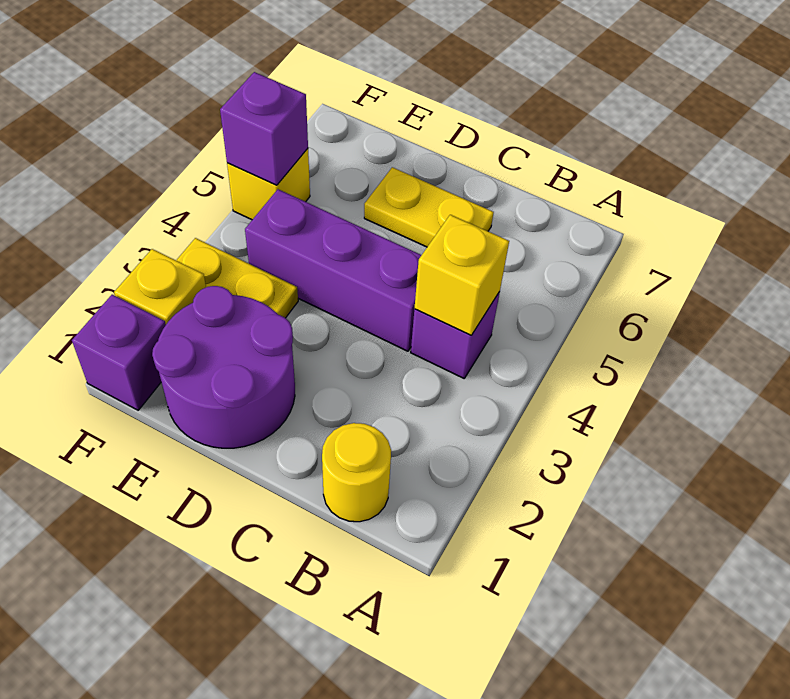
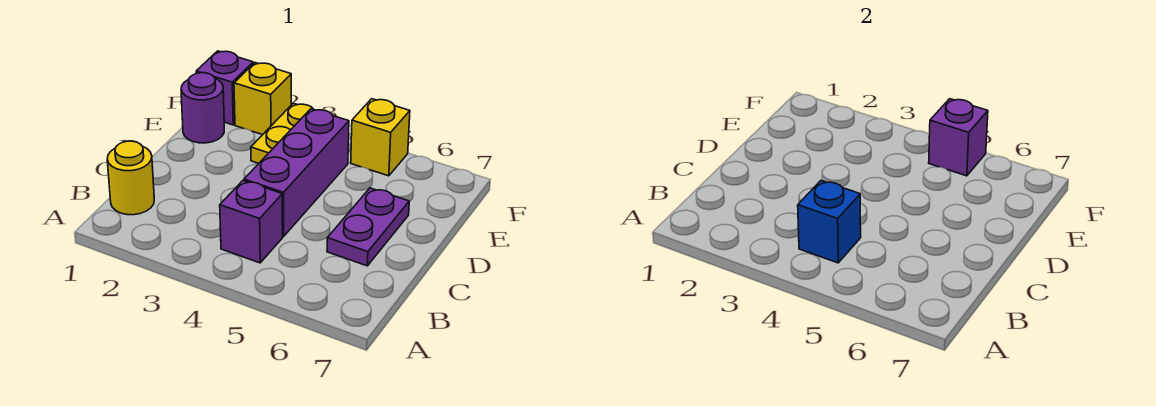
yellow 1x1 brick [414,215,509,335] -> blue 1x1 brick [798,181,861,263]
yellow 1x2 plate [364,167,494,247] -> purple 1x2 plate [327,188,409,266]
purple 2x2 round brick [152,286,295,448] -> purple 1x1 round brick [181,73,224,143]

